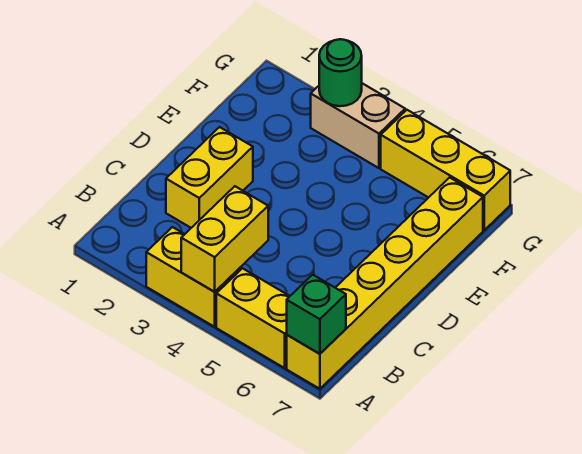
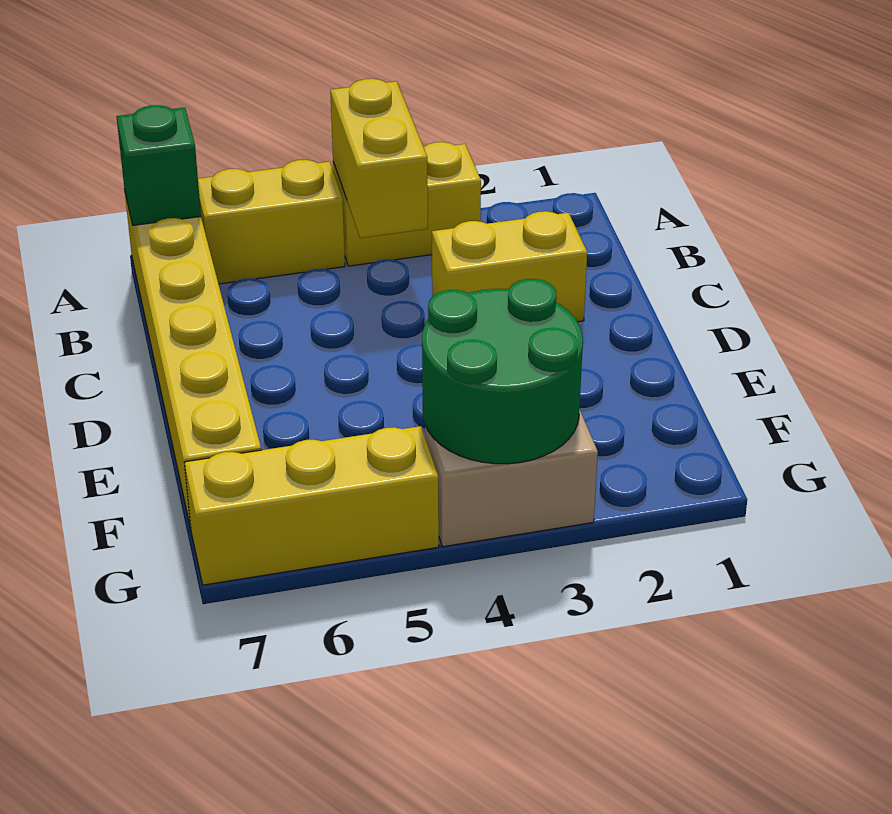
yellow 1x2 brick [166,127,253,228] -> yellow 1x2 brick turned to [432,211,587,322]
green 1x1 round brick [319,39,362,106] -> green 2x2 round brick [422,279,583,464]

